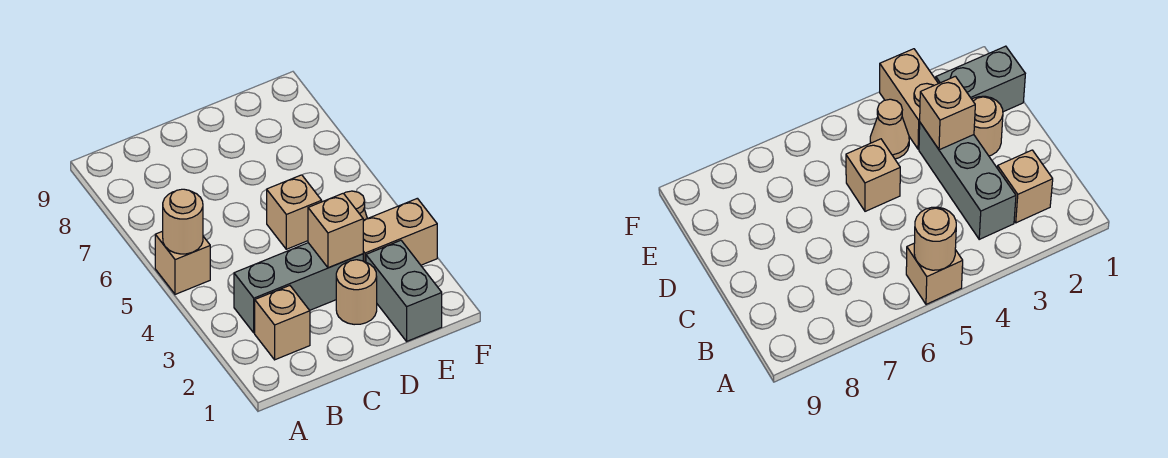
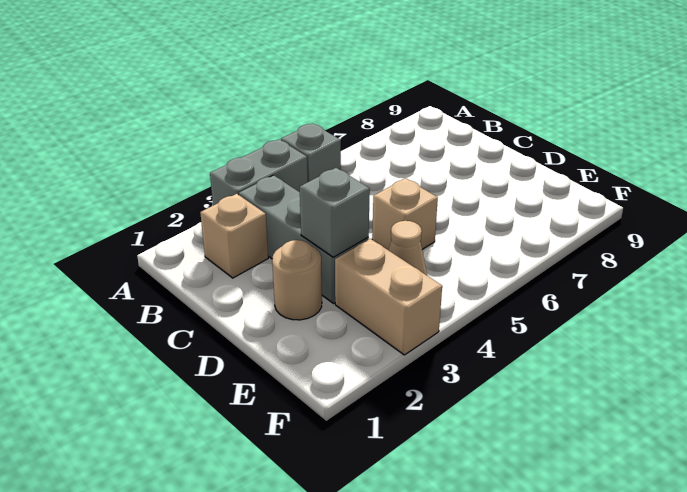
tan 1x1 brick [155,231,210,294] -> grey 1x1 brick [281,123,341,182]
tan 1x1 round brick [163,189,203,254] -> none
tan 1x1 brick [308,193,363,268] -> grey 1x1 brick [300,168,370,257]
grey 1x2 brick [366,240,442,341] -> grey 1x2 brick moved to [210,139,308,205]

